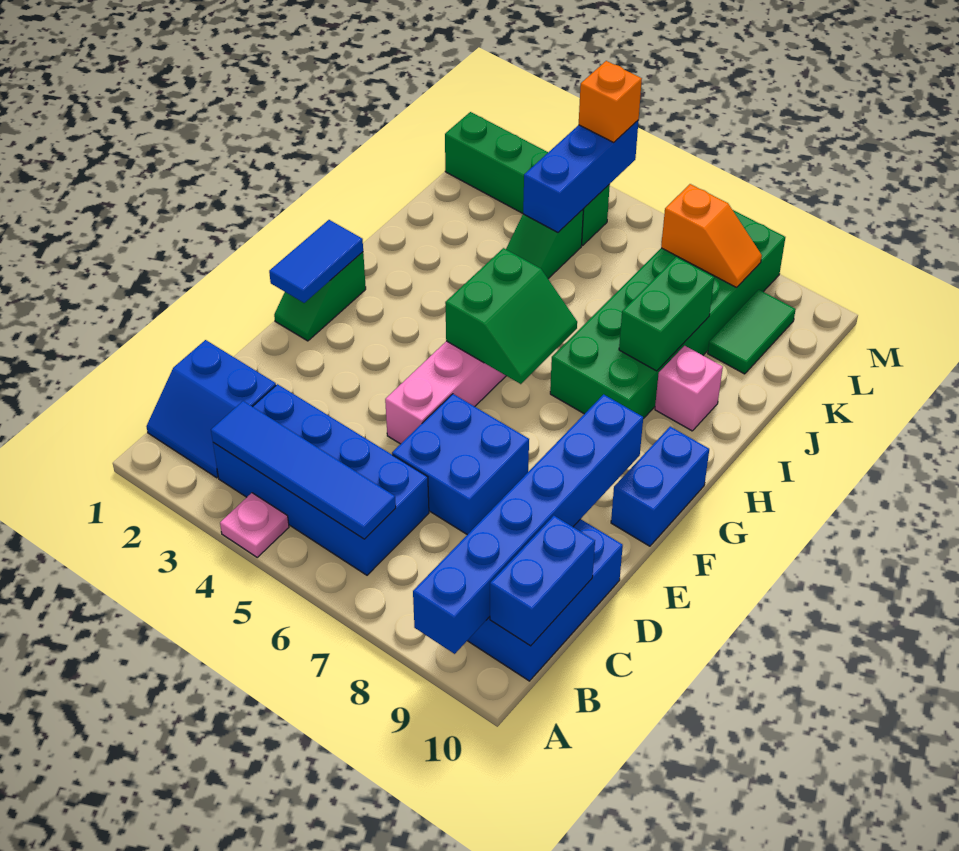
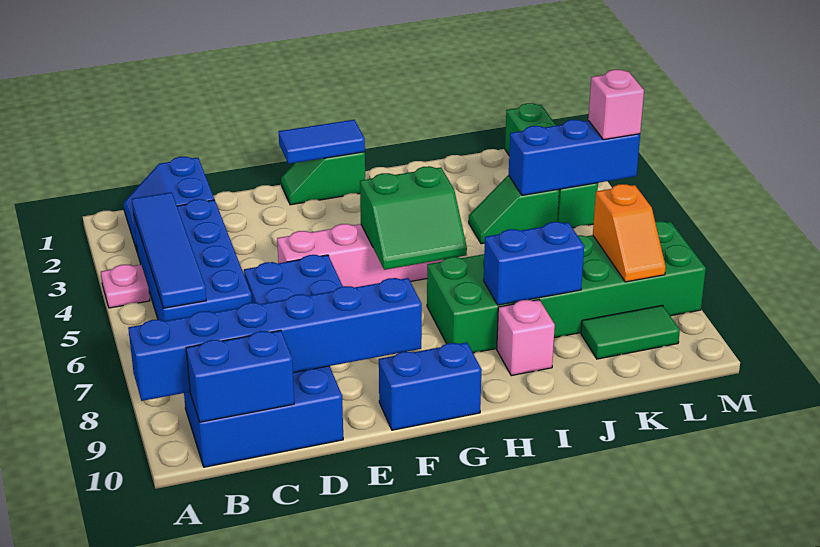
green 1x2 brick [619,257,714,371] -> blue 1x2 brick [484,222,584,305]
orange 1x1 brick [579,61,642,142] -> pink 1x1 brick [588,70,644,140]

